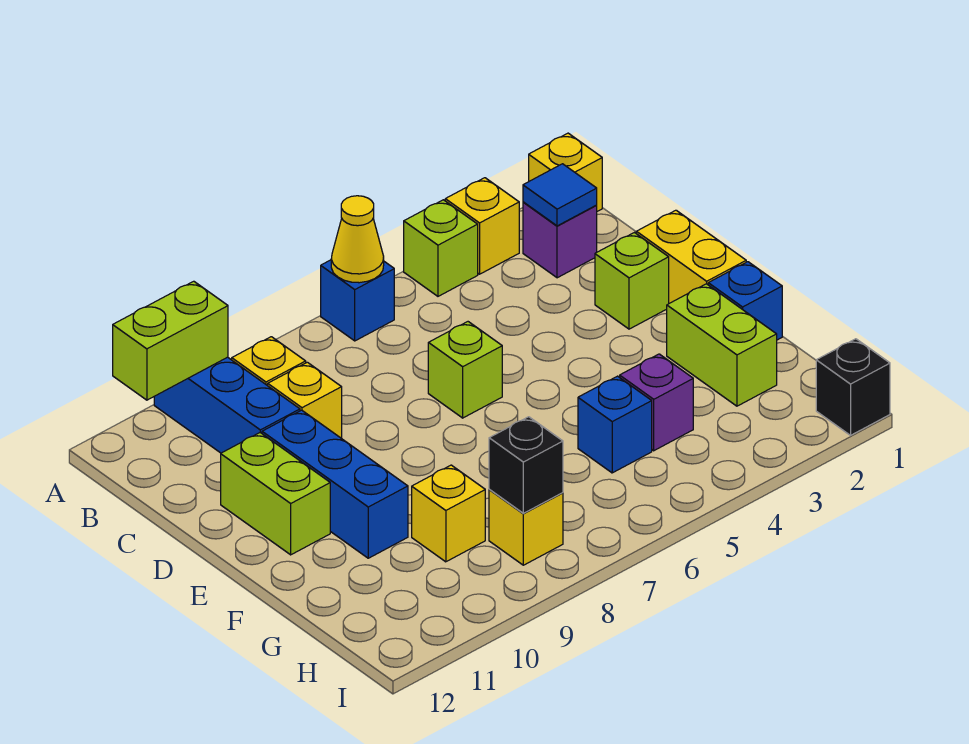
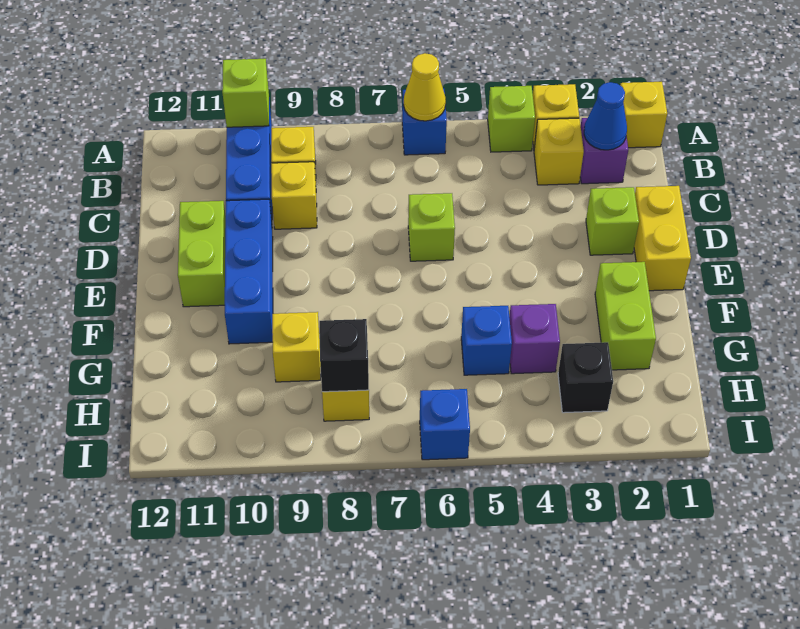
lime 1x2 brick [113,281,228,400] -> lime 1x1 brick [222,59,269,127]
blue 1x1 tile [523,164,597,226] -> blue 1x1 cone [584,82,627,150]
none -> yellow 1x1 brick [534,118,584,185]
blue 1x1 brick [708,262,782,340] -> blue 1x1 brick moved to [420,389,470,460]
black 1x1 brick [816,339,890,435] -> black 1x1 brick moved to [558,342,613,413]

